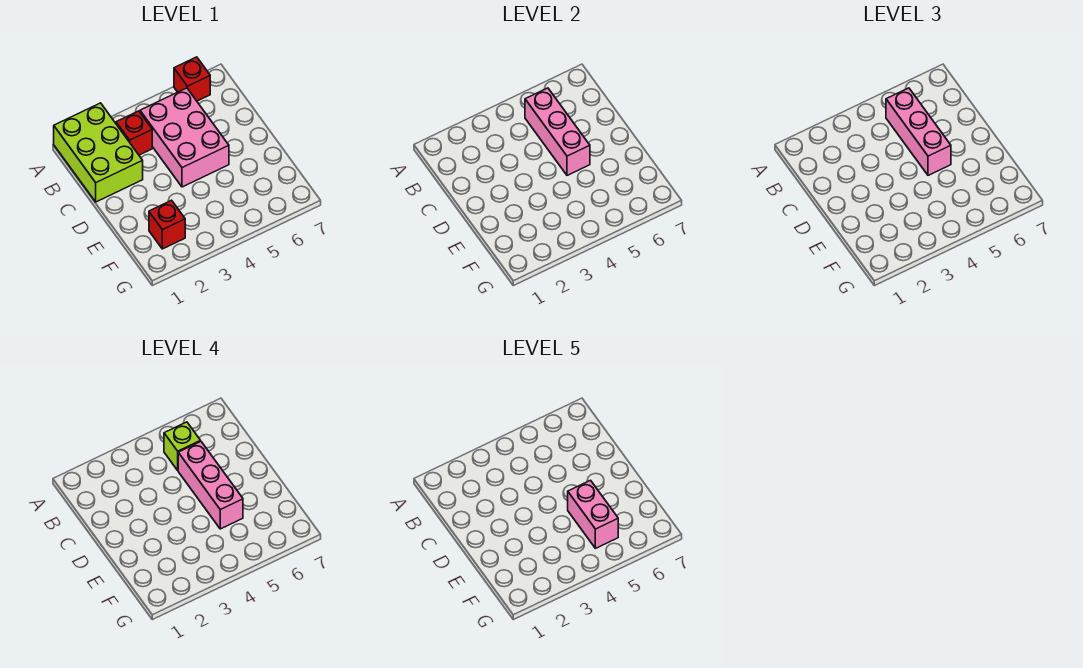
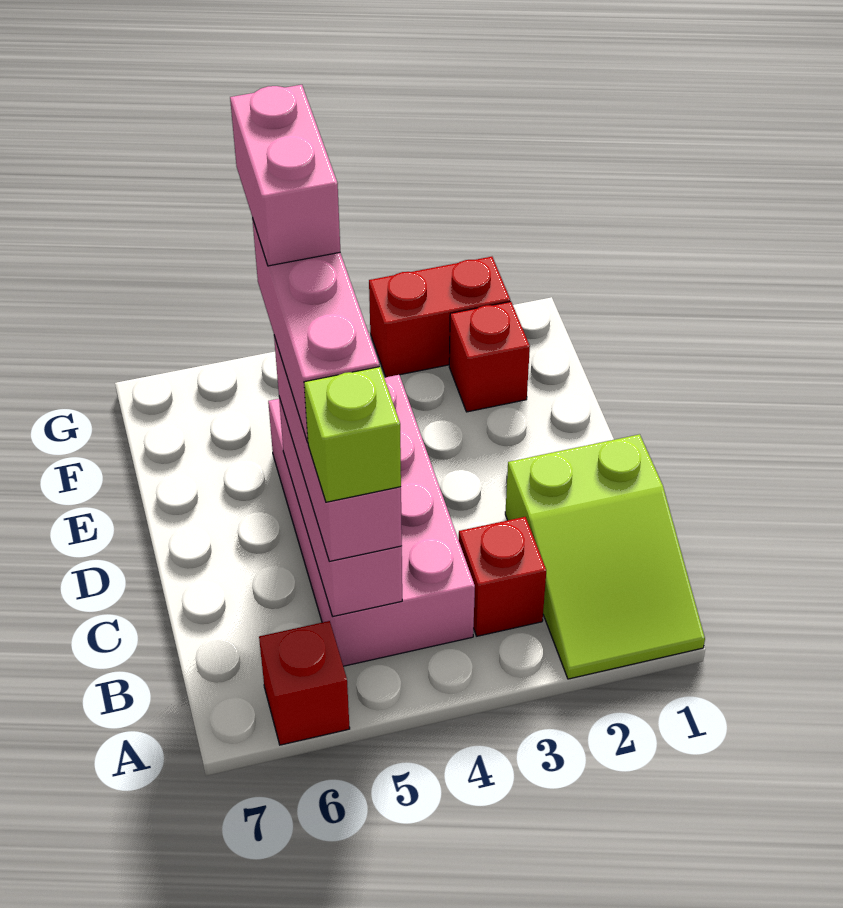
lime 2x3 brick [54,103,143,202] -> lime 2x3 slope [505,434,705,679]
pink 2x3 brick [140,88,229,187] -> pink 2x4 brick [268,375,475,666]
none -> red 1x2 brick [369,257,510,377]

